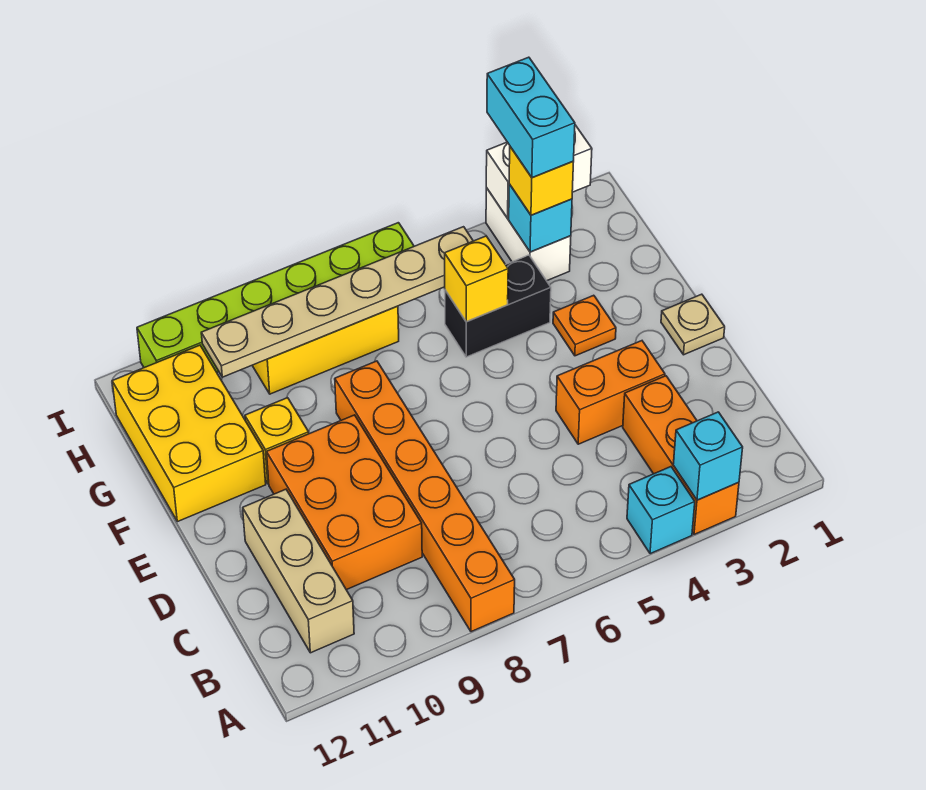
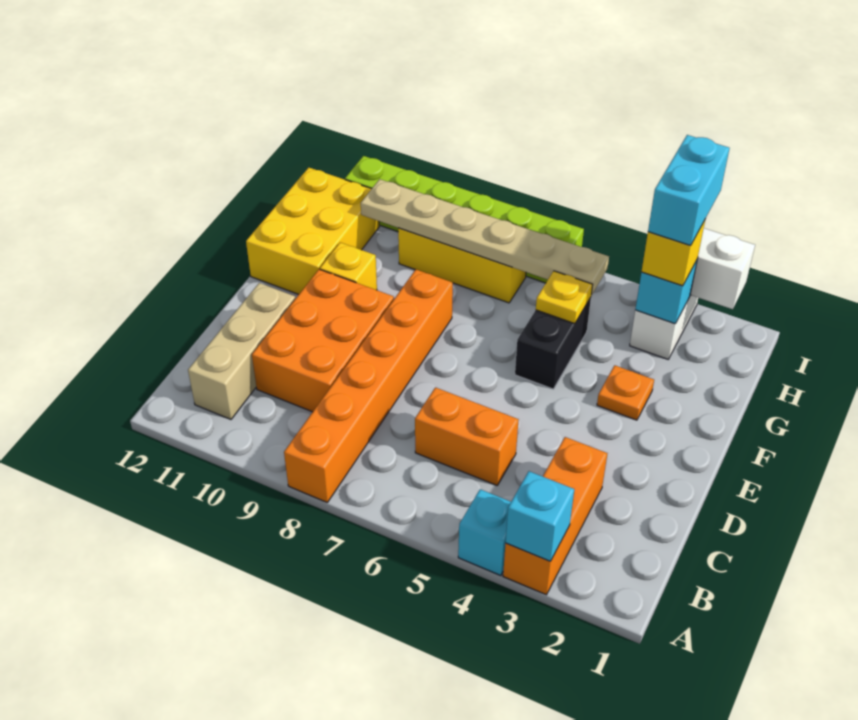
orange 1x2 brick [556,341,665,444] -> orange 1x2 brick moved to [415,387,519,485]
tan 1x1 plate [661,294,725,355] -> none
black 1x2 brick [445,255,551,357] -> black 1x2 brick turned to [515,297,591,389]
yellow 1x1 brick [445,236,508,322] -> yellow 1x1 plate [536,271,593,324]

